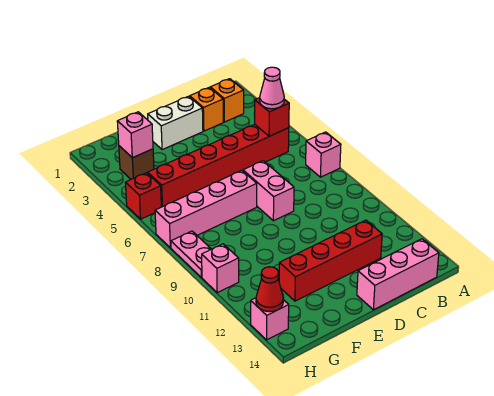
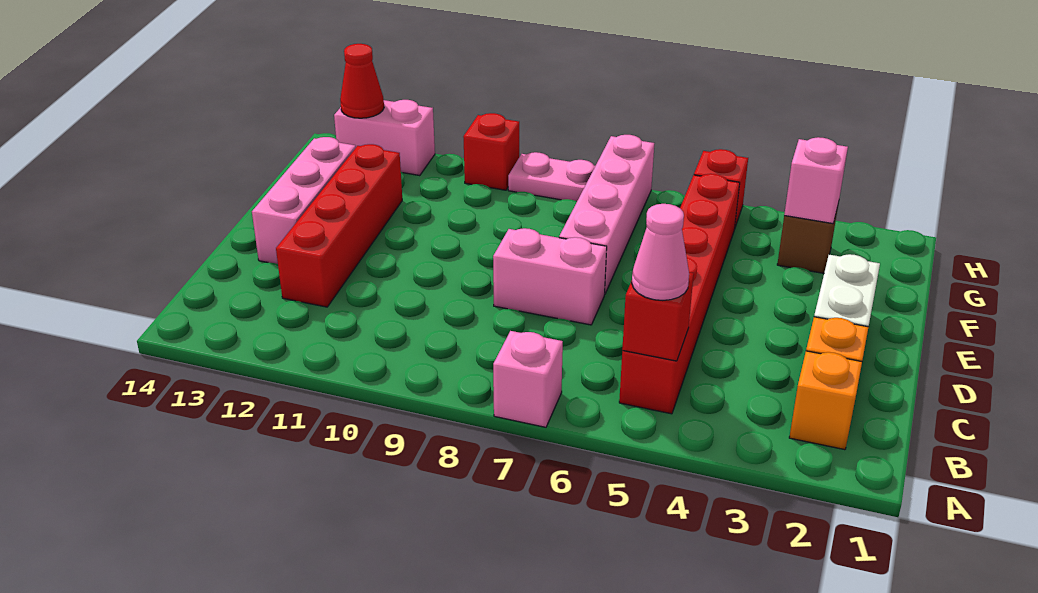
pink 1x3 brick [357,239,439,310] -> pink 1x3 brick moved to [252,137,356,264]
pink 1x1 brick [202,244,239,293] -> red 1x1 brick [463,113,519,190]
pink 1x1 brick [251,298,289,340] -> pink 1x2 brick [334,100,435,176]

